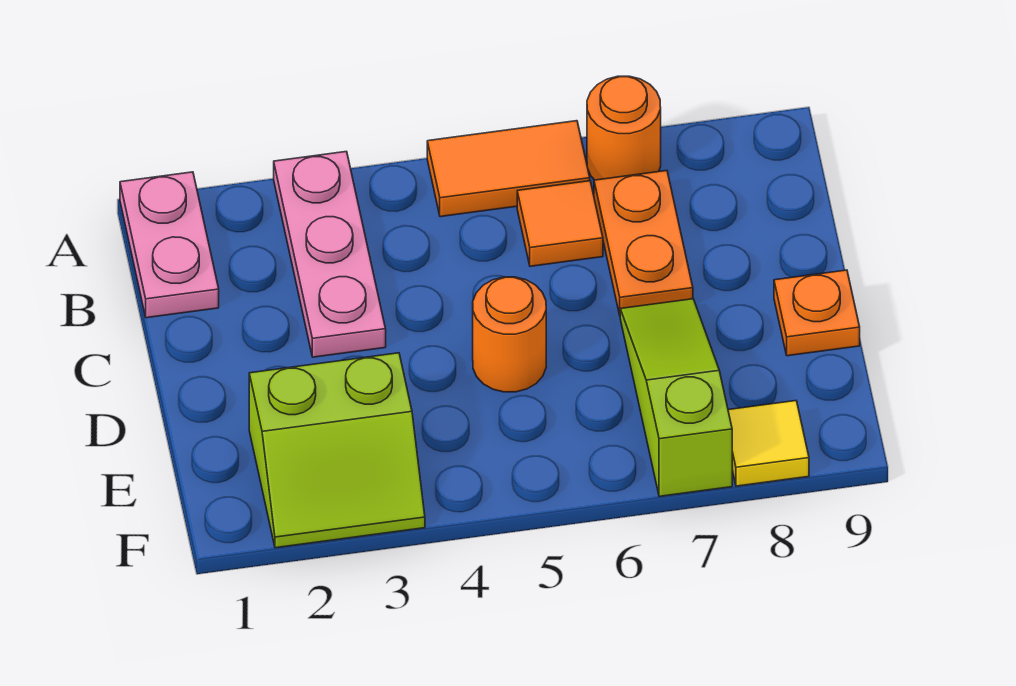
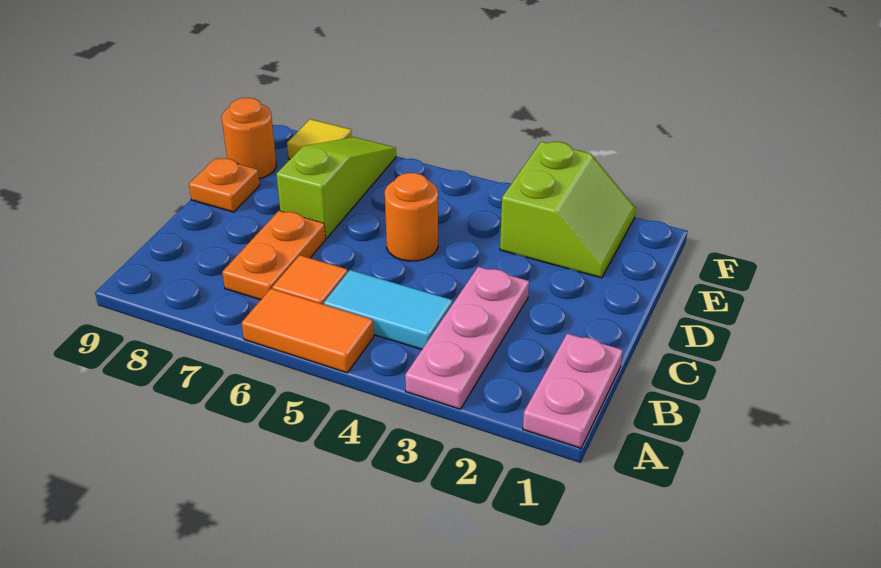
orange 1x1 round brick [587,76,661,180] -> orange 1x1 round brick moved to [222,98,276,179]
none -> cyan 1x2 tile [324,270,452,349]
lime 1x3 slope [620,299,732,496] -> lime 1x3 slope turned to [276,137,396,238]
lime 2x2 slope [249,353,425,548] -> lime 2x2 slope turned to [500,142,636,278]

